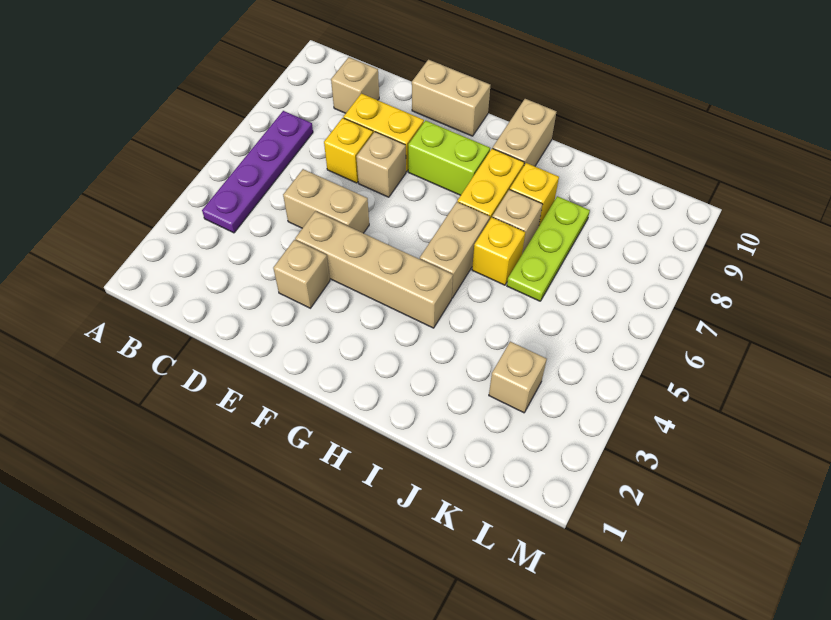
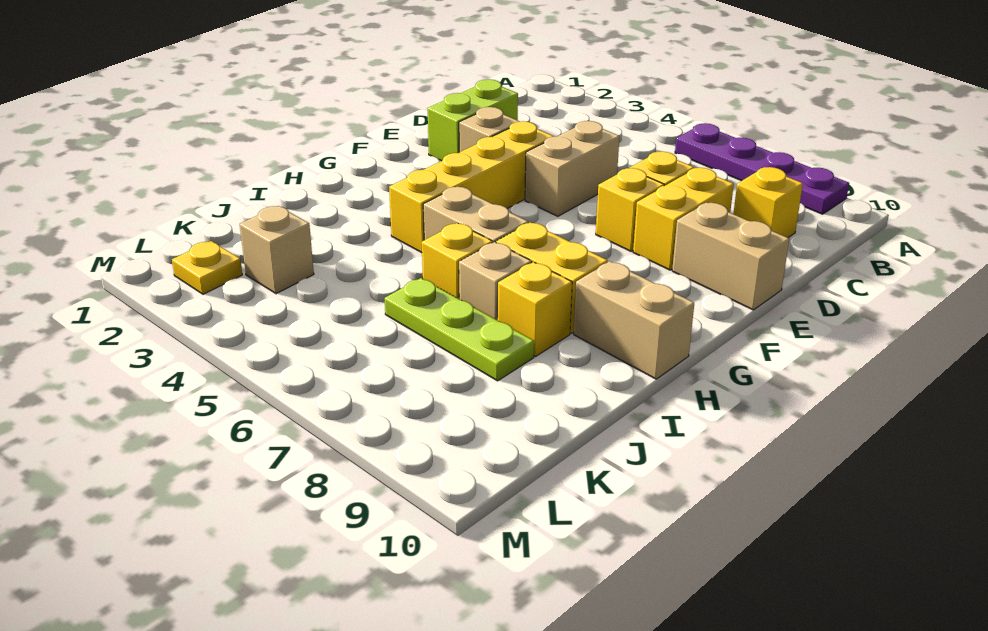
purple 1x4 plate [202,111,313,233] -> purple 1x4 plate moved to [675,123,849,214]
tan 1x1 brick [331,57,379,113] -> yellow 1x1 brick [733,167,803,238]
tan 1x4 brick [295,211,453,328] -> yellow 1x4 brick [389,121,554,253]
tan 1x1 brick [356,132,406,197] -> yellow 1x1 brick [596,168,664,251]
tan 1x2 brick [412,60,490,136] -> tan 1x2 brick turned to [672,203,789,310]
lime 1x2 brick [408,121,490,195] -> lime 1x2 brick moved to [427,79,518,161]
none -> yellow 1x1 plate [172,241,242,294]

